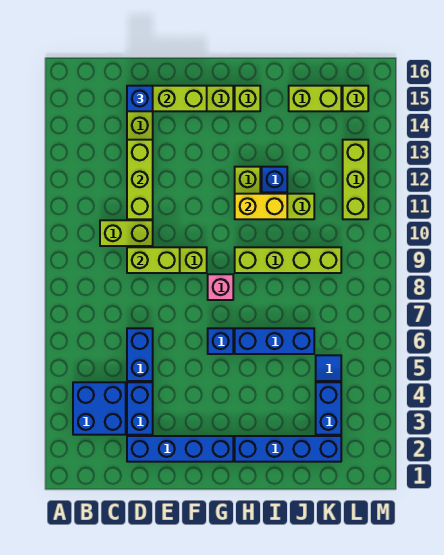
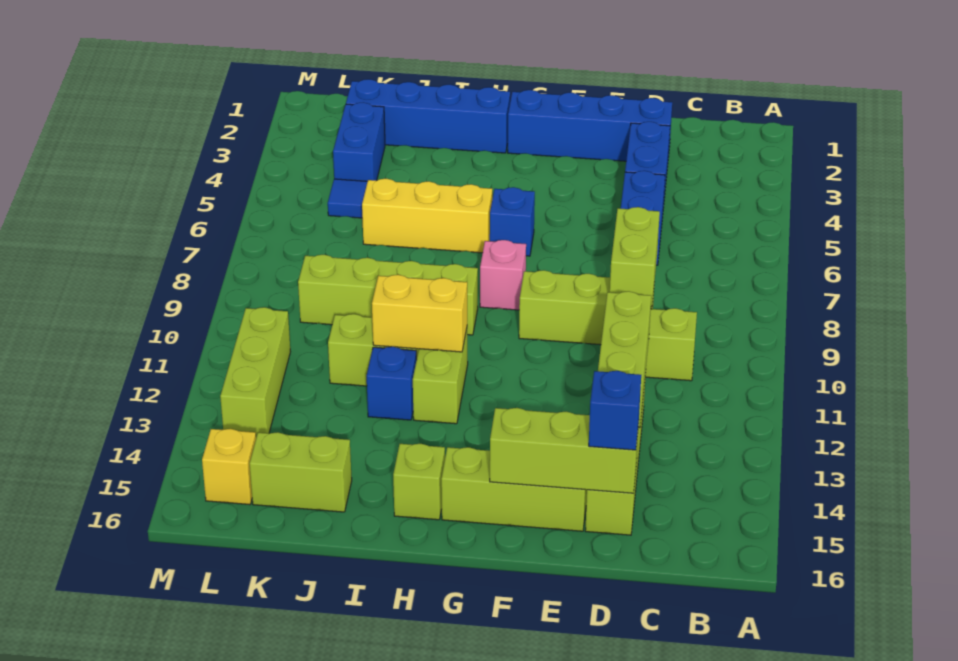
blue 2x2 brick [73,382,126,435] -> none
lime 1x2 brick [127,247,180,273] -> lime 1x2 brick turned to [610,207,660,307]
blue 1x3 brick [235,328,314,354] -> yellow 1x3 brick [362,179,492,253]
lime 1x1 brick [343,86,368,111] -> yellow 1x1 brick [202,429,256,505]

